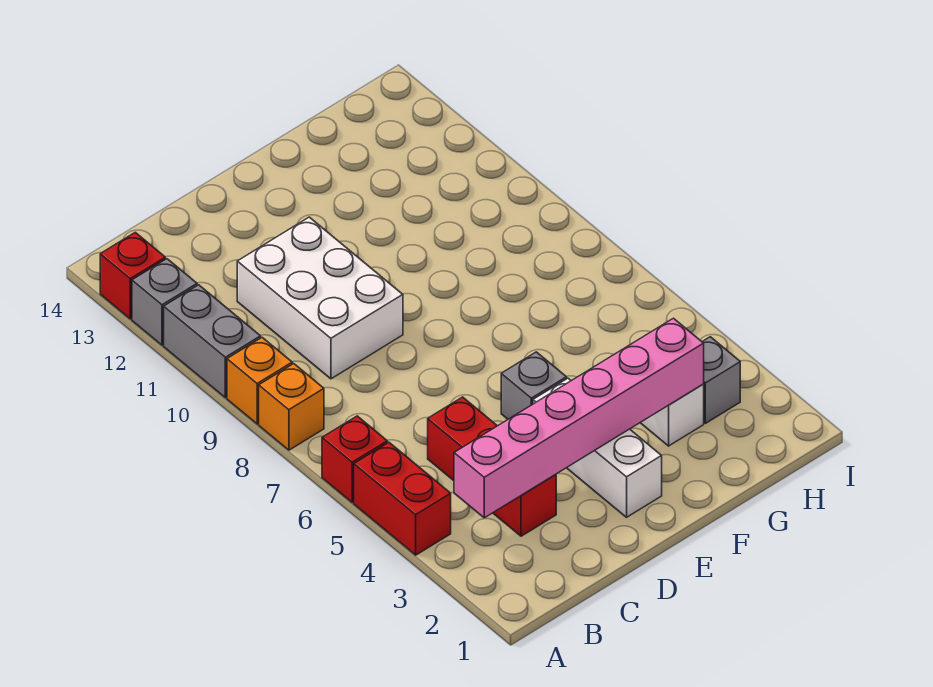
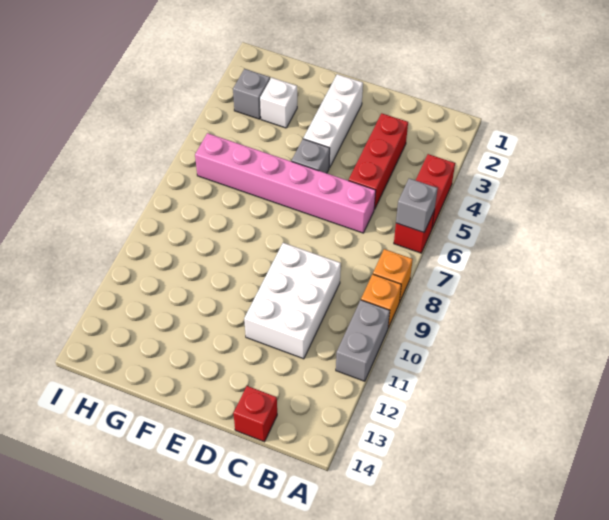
grey 1x1 brick [132,259,197,345] -> grey 1x1 brick moved to [396,178,438,232]
red 1x1 brick [100,232,165,319] -> red 1x1 brick moved to [233,386,277,442]
pink 1x6 brick [454,318,704,518] -> pink 1x6 brick moved to [195,133,376,233]

